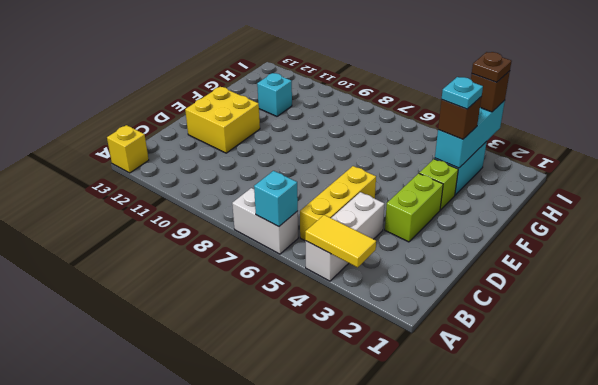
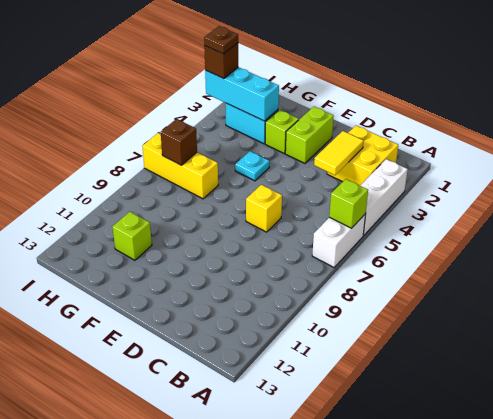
yellow 1x2 tile [305,215,376,267] -> yellow 1x2 tile moved to [314,131,364,175]
white 1x3 brick [305,192,385,281] -> white 1x3 brick turned to [360,159,408,236]
cyan 1x1 brick [254,171,298,227] -> lime 1x1 brick [329,179,368,228]
yellow 1x1 brick [107,125,149,173] -> yellow 1x1 brick moved to [246,185,282,232]
yellow 1x3 brick [300,166,376,241] -> yellow 1x3 brick moved to [142,133,218,199]
lime 1x2 brick [385,173,443,242] -> lime 1x2 brick turned to [285,107,334,163]
yellow 2x2 brick [185,87,260,153] -> yellow 2x2 brick moved to [327,126,398,185]
brown 1x1 brick [438,97,481,139] -> brown 1x1 brick moved to [161,119,197,165]
cyan 1x1 plate [442,77,483,109] -> cyan 1x1 plate moved to [235,151,269,181]
cyan 1x1 brick [257,73,292,116] -> lime 1x1 brick [112,212,152,260]

